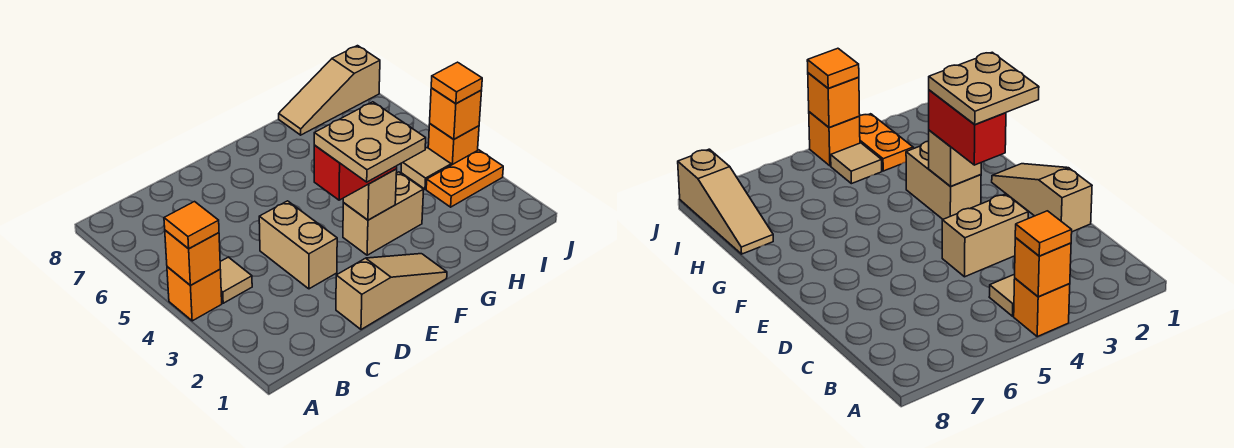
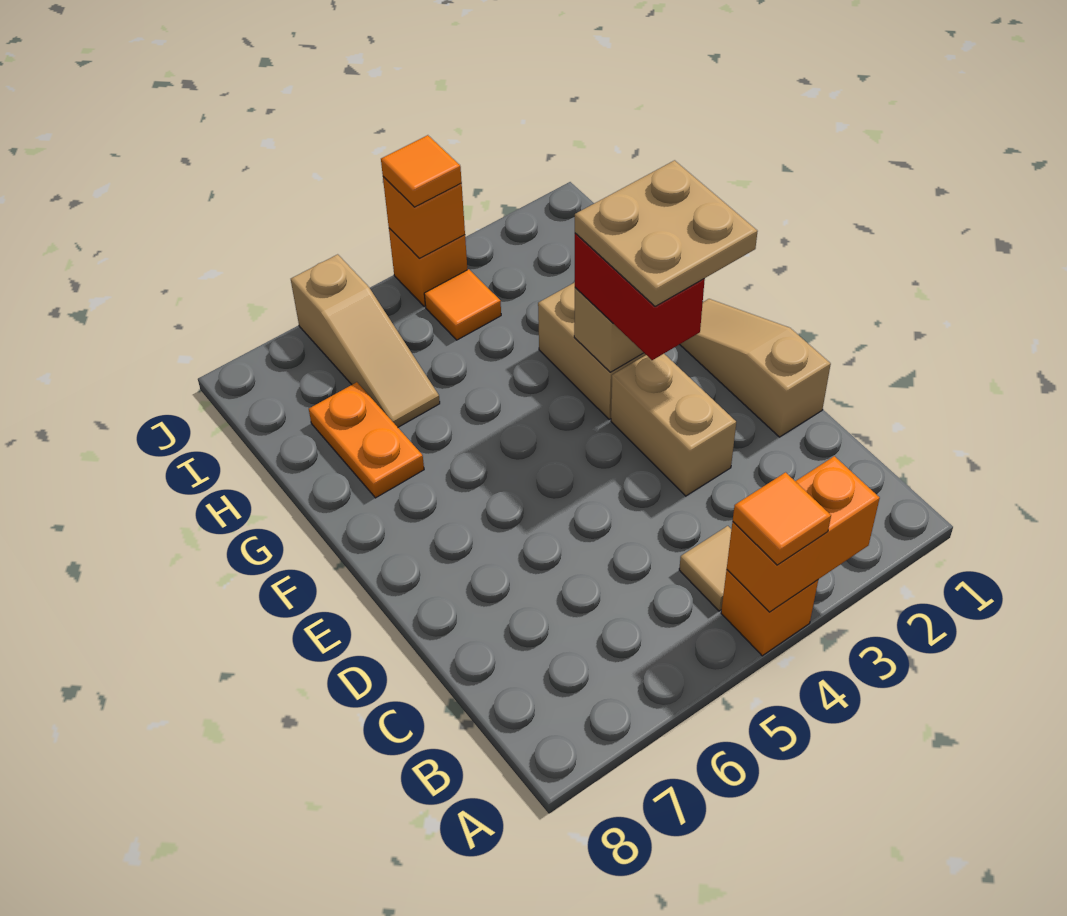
orange 1x1 brick [165,230,220,285] -> orange 1x2 brick [727,456,880,612]
tan 1x2 brick [259,201,337,289] -> tan 1x2 brick turned to [611,354,736,496]
tan 1x3 slope [279,46,380,135] -> tan 1x3 slope moved to [291,254,440,427]
orange 1x2 plate [426,150,503,207] -> orange 1x2 plate moved to [309,382,424,498]
tan 1x1 tile [401,148,451,189] -> orange 1x1 tile [424,269,501,340]

